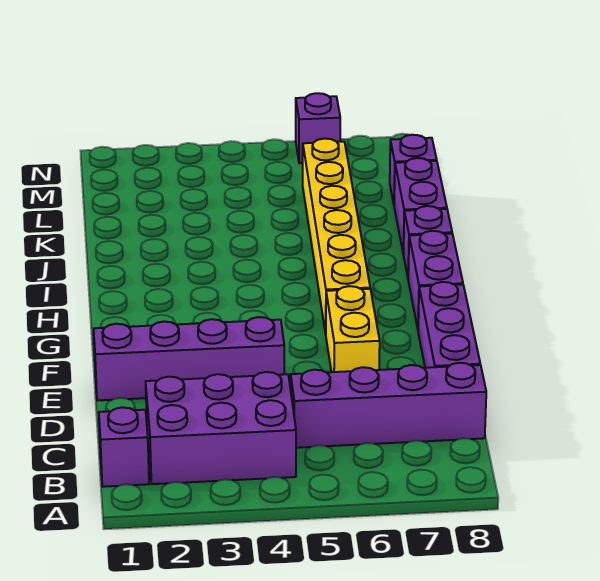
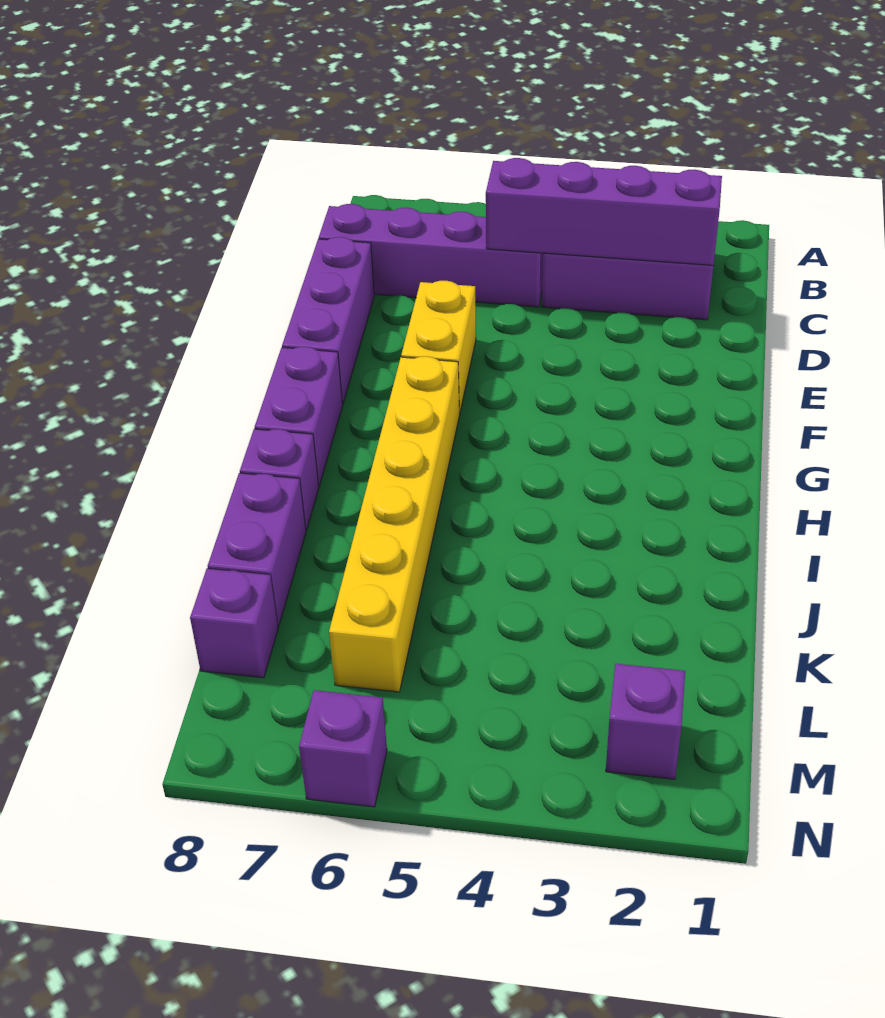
purple 1x1 brick [99,407,149,487] -> purple 1x1 brick moved to [606,664,685,779]
purple 1x4 brick [94,317,284,400] -> purple 1x4 brick moved to [486,158,722,265]

